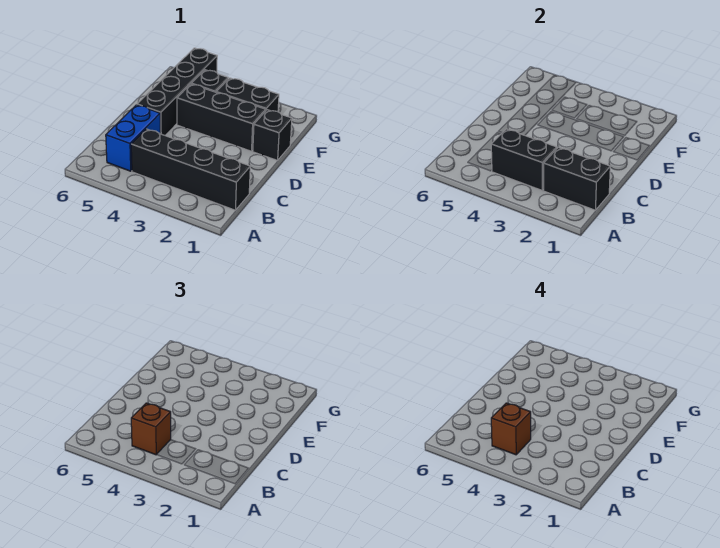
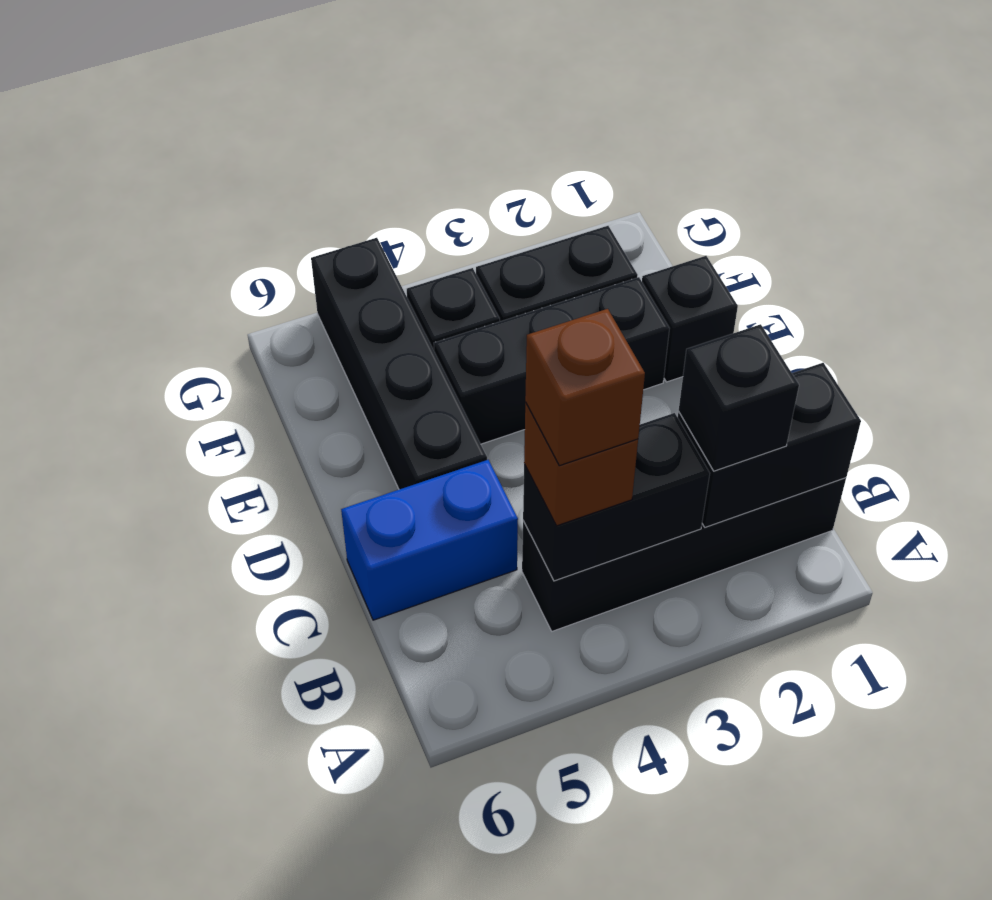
none -> black 1x1 brick [679,324,799,471]
blue 1x2 brick [106,105,160,171] -> blue 1x2 brick turned to [341,460,518,620]

